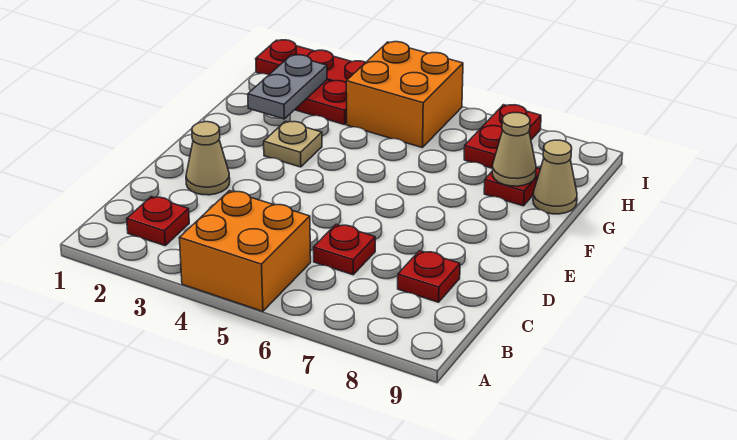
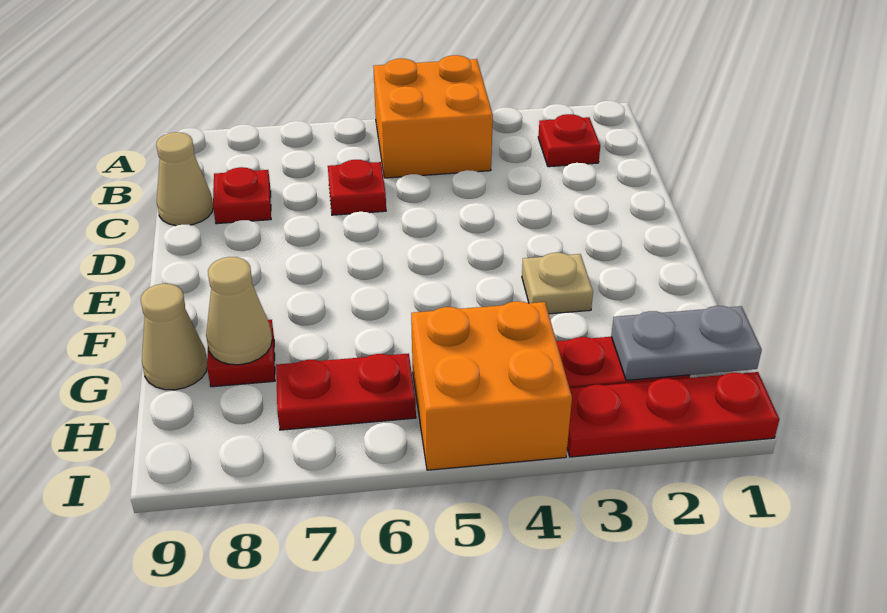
tan 1x1 cone [186,122,230,195] -> tan 1x1 cone moved to [156,132,213,226]
grey 1x2 plate [248,55,327,119] -> grey 1x2 plate turned to [611,306,762,380]
red 1x2 plate [464,105,541,168] -> red 1x2 plate turned to [276,353,416,430]

